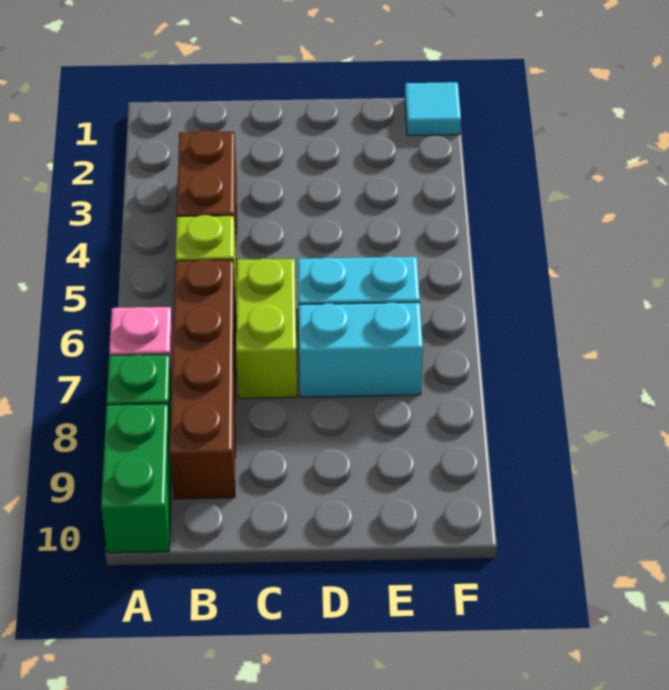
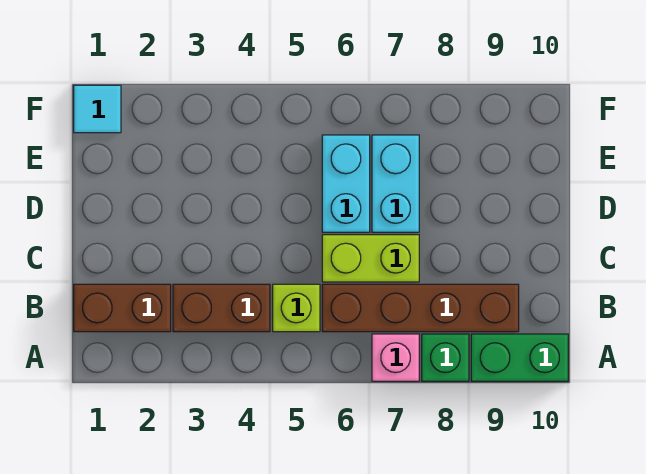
none -> brown 1x2 brick [74,284,171,332]

